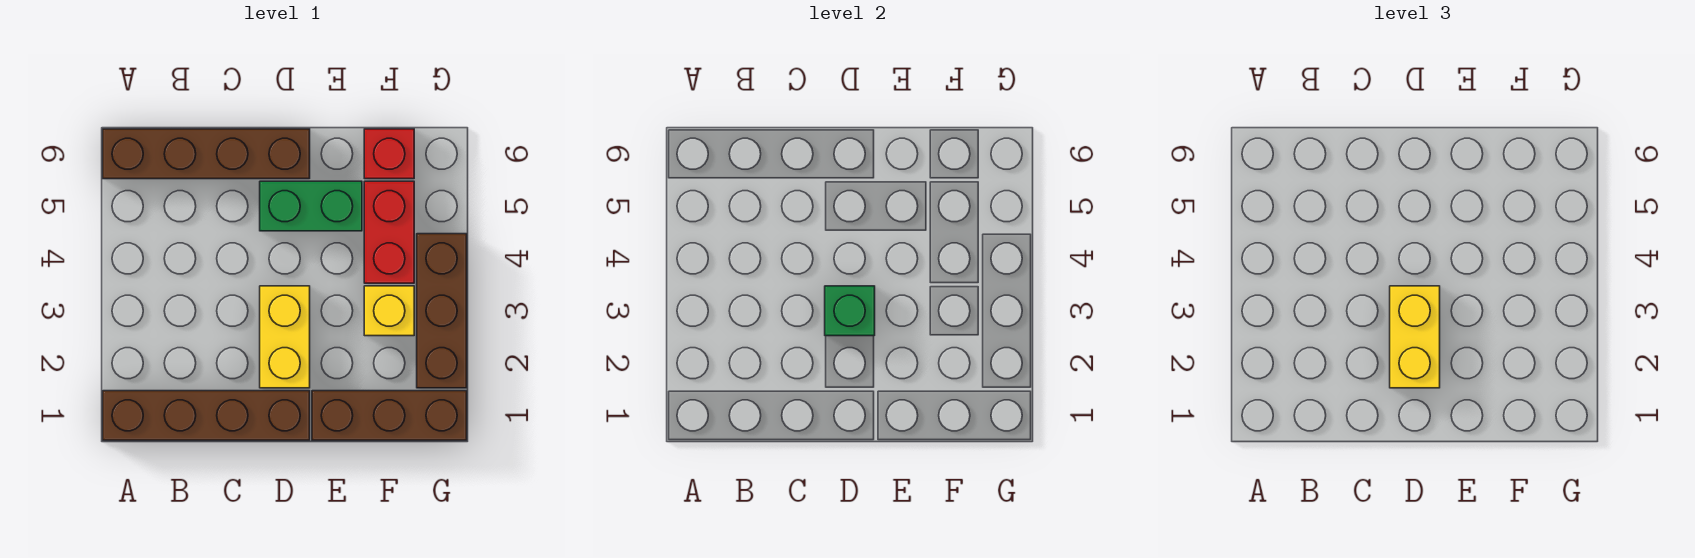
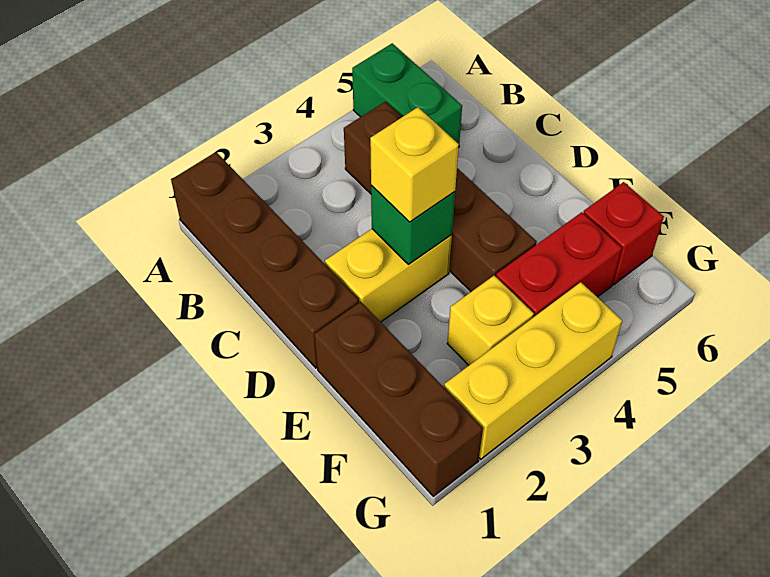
brown 1x4 brick [103,129,310,179] -> brown 1x4 brick moved to [344,102,537,292]
yellow 1x2 brick [1390,286,1440,388] -> yellow 1x1 brick [370,107,459,222]
green 1x2 brick [260,181,362,231] -> green 1x2 brick moved to [352,43,462,144]
brown 1x3 brick [417,234,467,388] -> yellow 1x3 brick [444,282,622,459]

